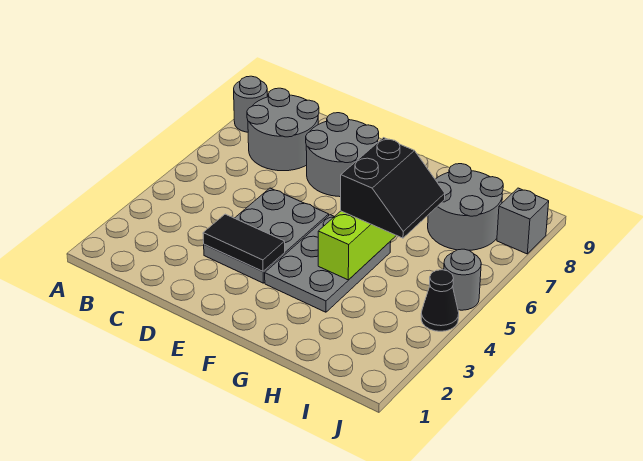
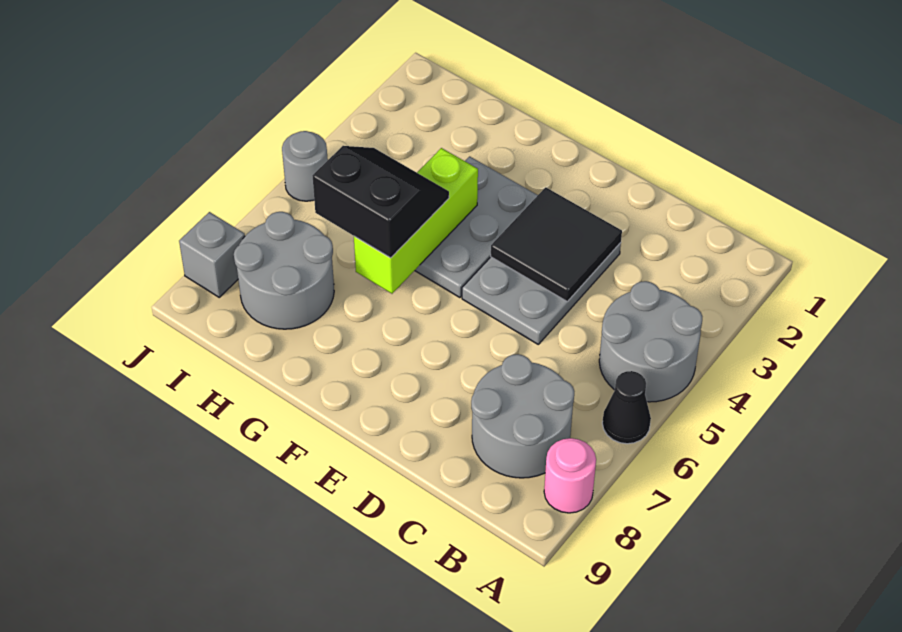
grey 1x1 round brick [234,76,267,132] -> pink 1x1 round brick [544,438,596,513]
black 1x2 tile [203,214,285,271] -> black 2x2 tile [491,187,622,302]
grey 2x2 round brick [306,113,379,197] -> grey 2x2 round brick moved to [599,281,702,402]
black 2x2 slope [341,138,445,238] -> black 2x2 slope turned to [313,146,449,258]
black 1x1 cone [421,270,459,331] -> black 1x1 cone moved to [602,371,651,444]

